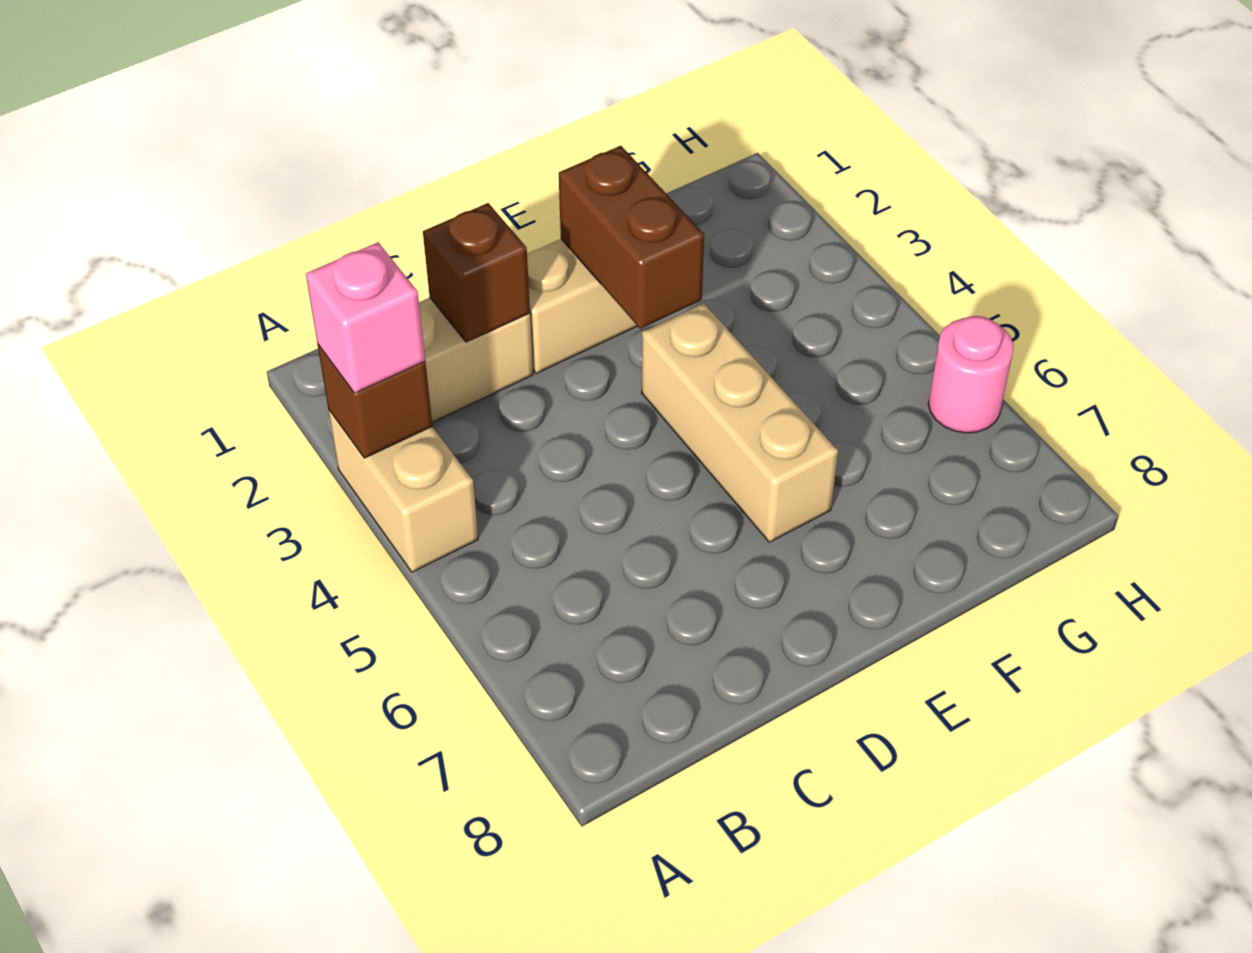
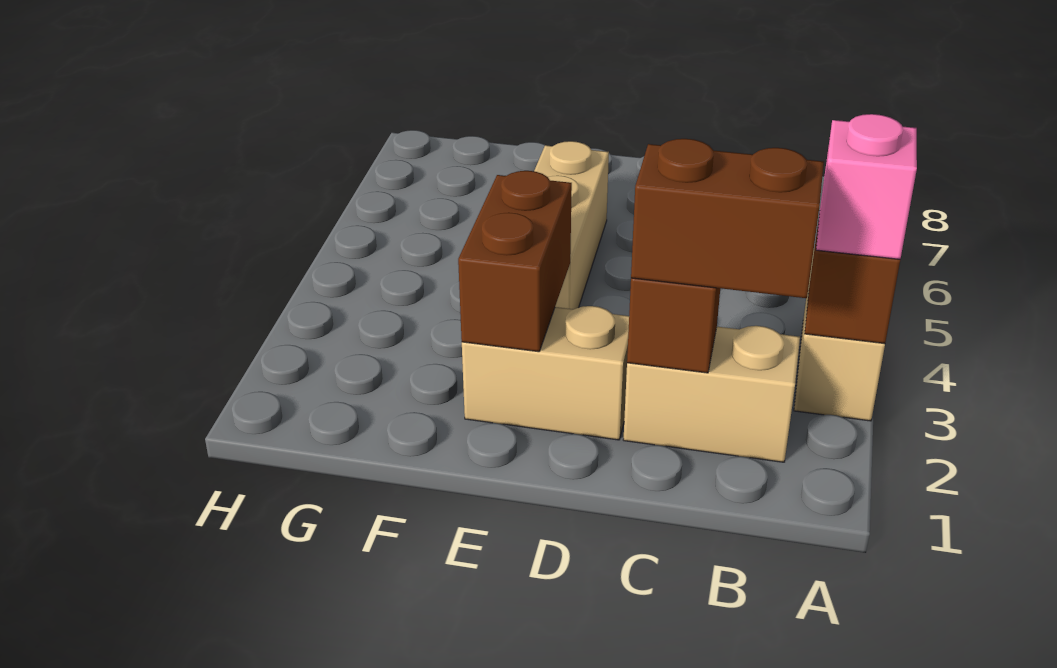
none -> brown 1x2 brick [631,139,824,298]
pink 1x1 round brick [928,316,1014,433] -> none

